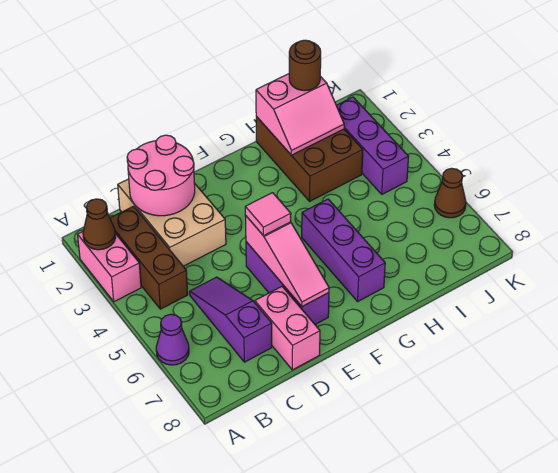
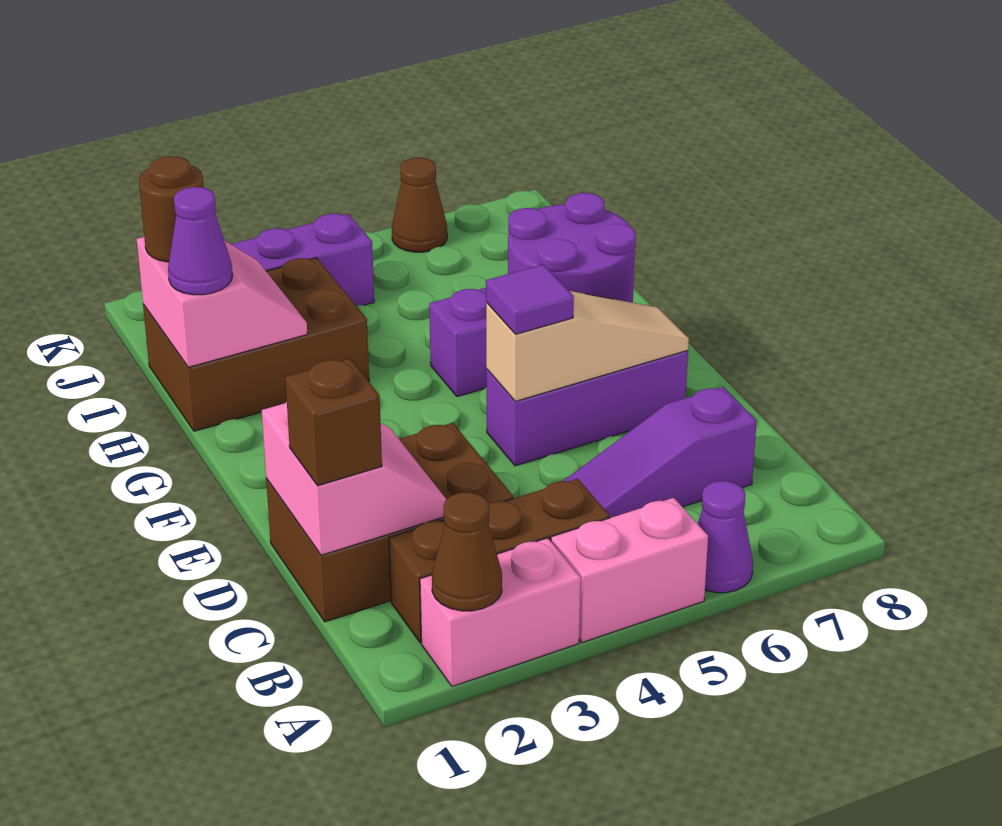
tan 2x3 brick [118,179,226,266] -> brown 2x3 brick [266,423,513,622]
pink 2x2 round brick [127,135,195,216] -> pink 2x2 slope [262,402,447,555]
none -> brown 1x1 brick [285,359,382,486]
pink 1x2 brick [255,287,320,370] -> pink 1x2 brick moved to [551,498,708,642]
pink 1x3 slope [245,215,329,307] -> tan 1x3 slope [486,291,689,401]
pink 1x1 tile [245,193,291,236] -> purple 1x1 tile [486,264,574,334]
none -> purple 2x2 round brick [508,193,636,302]
none -> purple 1x1 cone [168,187,233,295]

